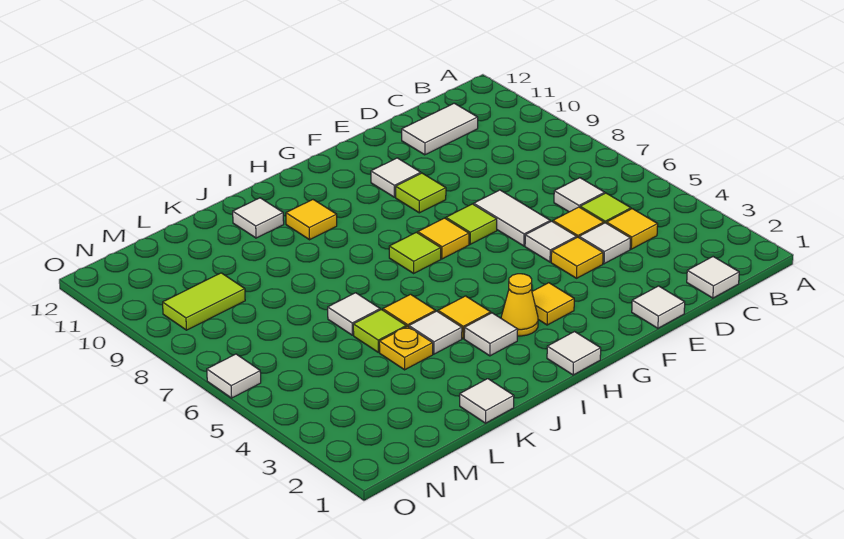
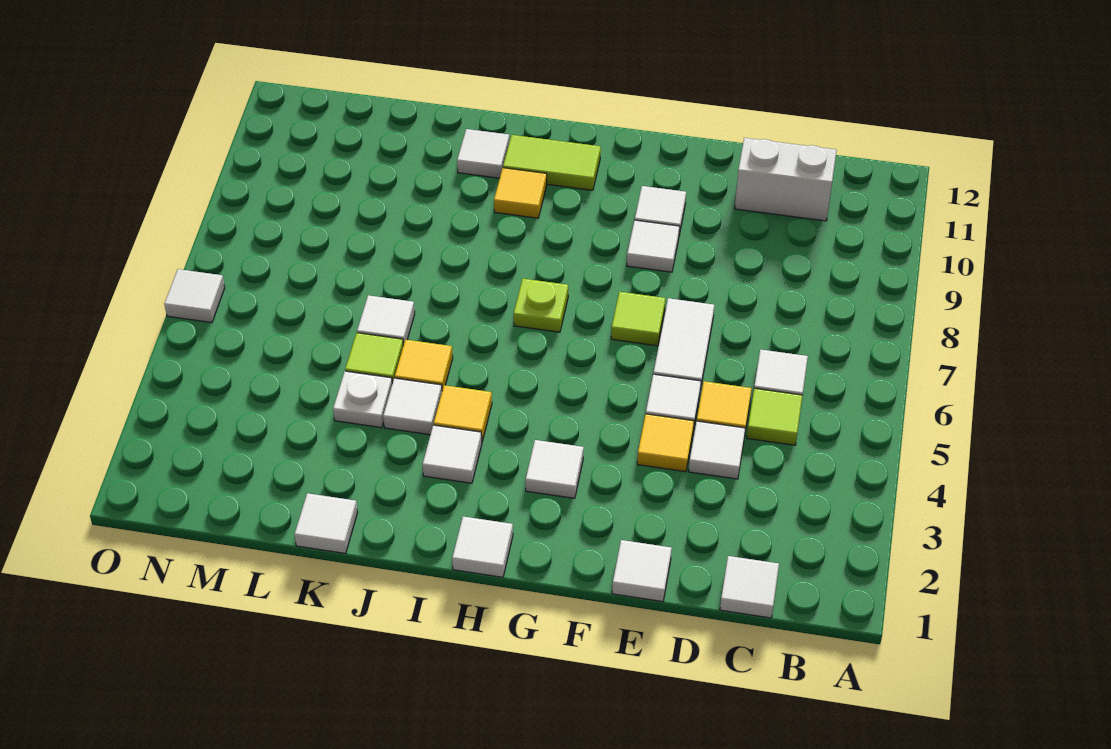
yellow 1x1 tile [607,209,658,249] -> none
white 1x2 tile [402,103,478,155] -> white 1x2 brick [735,138,837,221]
lime 1x1 tile [396,173,446,213] -> white 1x1 tile [627,220,680,272]
yellow 1x1 tile [532,283,574,325] -> white 1x1 tile [526,440,584,498]
yellow 1x1 tile [418,218,469,259] -> none
yellow 1x1 cone [501,274,538,336] -> none
lime 1x1 tile [389,232,441,273] -> lime 1x1 plate [514,279,568,332]
yellow 1x1 plate [379,326,433,370] -> white 1x1 plate [333,371,392,428]
lime 1x2 tile [163,273,245,330] -> lime 1x2 tile moved to [503,135,601,190]

